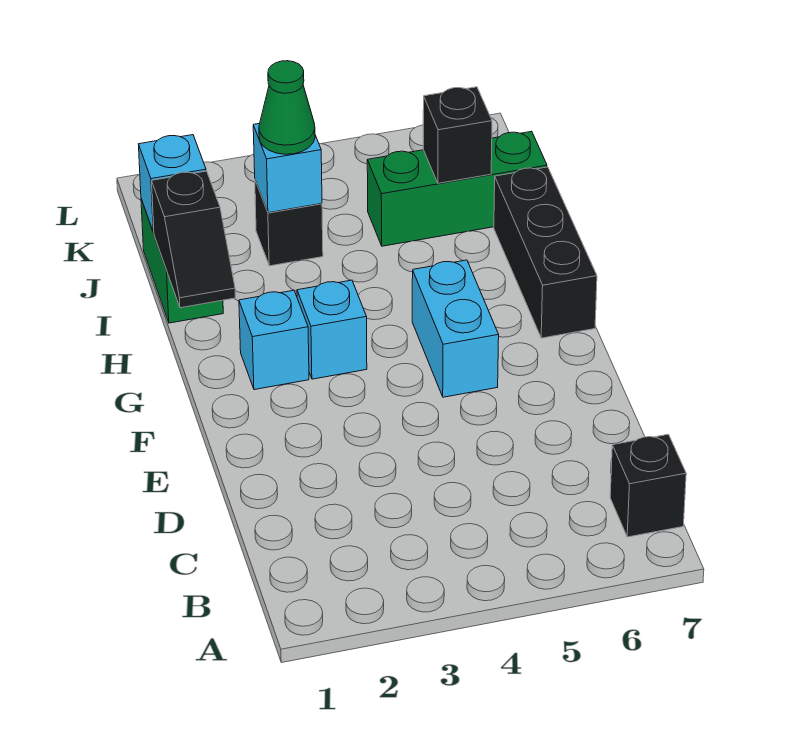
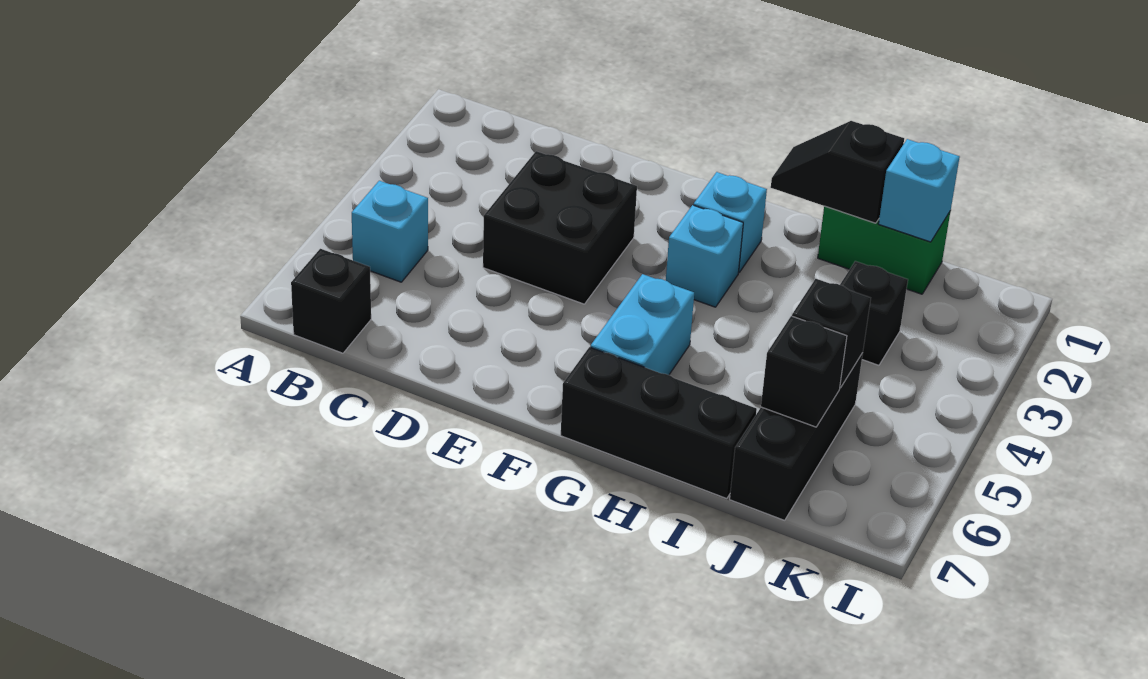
none -> black 2x2 brick [483,151,637,304]
cyan 1x2 brick [412,260,499,397] -> cyan 1x2 brick turned to [590,274,694,375]
cyan 1x1 brick [253,123,322,213] -> cyan 1x1 brick moved to [352,181,428,282]
green 1x1 cone [259,61,315,154] -> none
green 1x3 brick [367,131,547,246] -> black 1x3 brick [730,353,863,520]
none -> black 1x1 brick [792,279,871,388]

